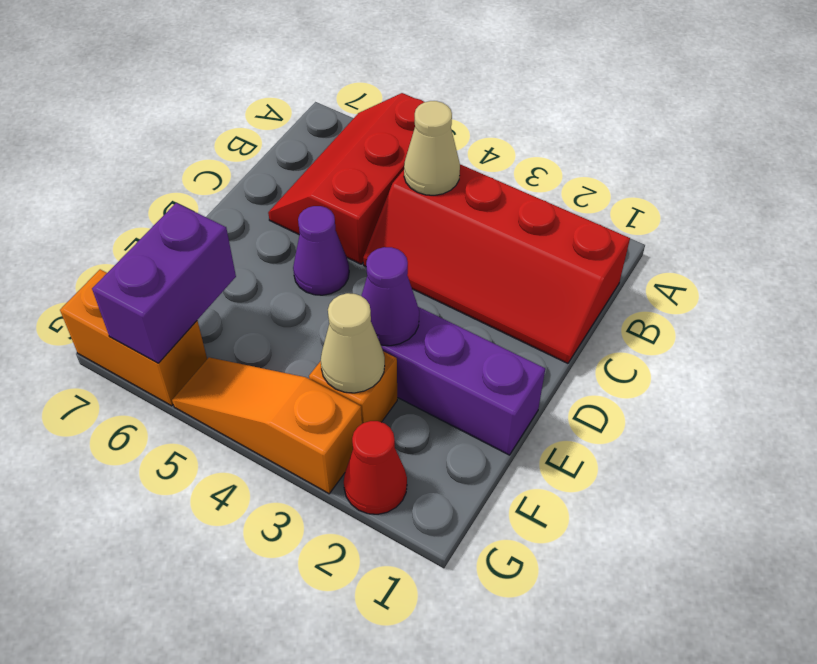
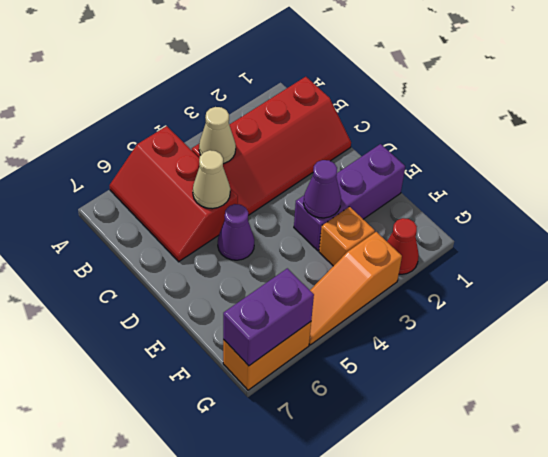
tan 1x1 cone [321,293,385,393] -> tan 1x1 cone moved to [193,150,230,209]
purple 1x2 brick [92,203,236,363] -> purple 1x2 brick turned to [223,268,314,366]

